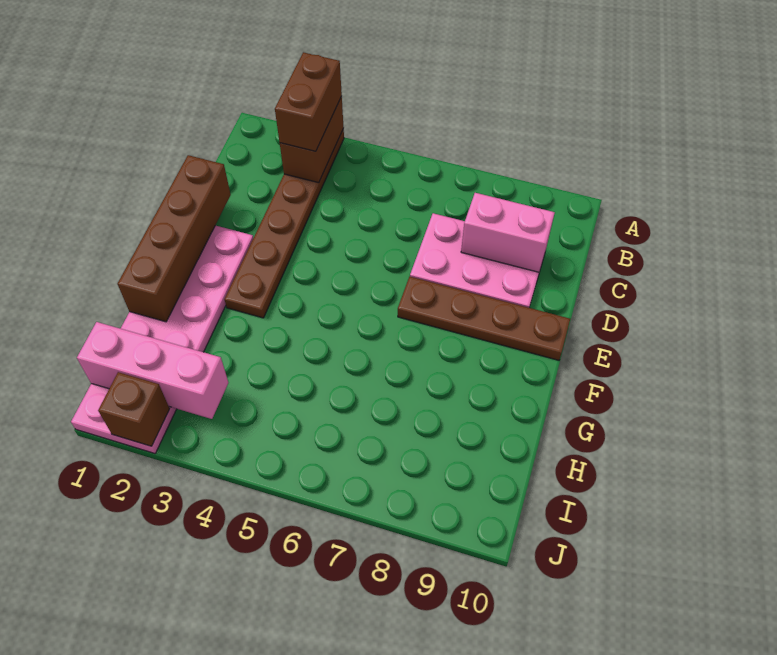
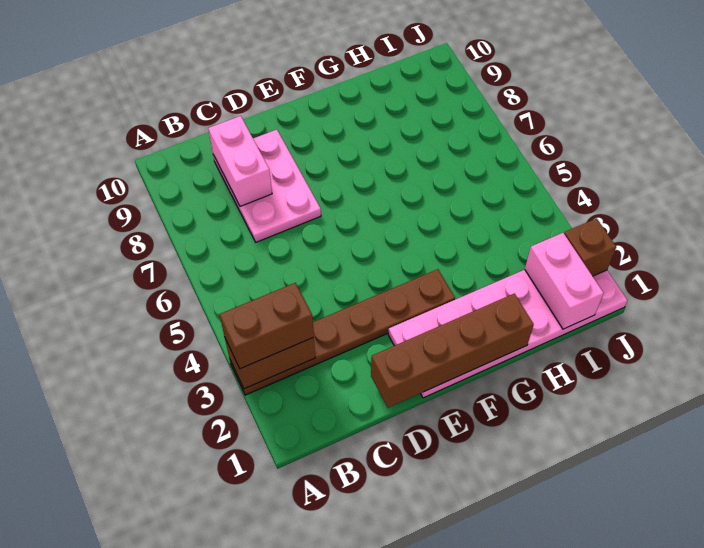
brown 1x4 plate [398,277,570,360] -> none
pink 1x3 brick [77,322,229,419] -> pink 1x2 brick [525,233,604,329]

